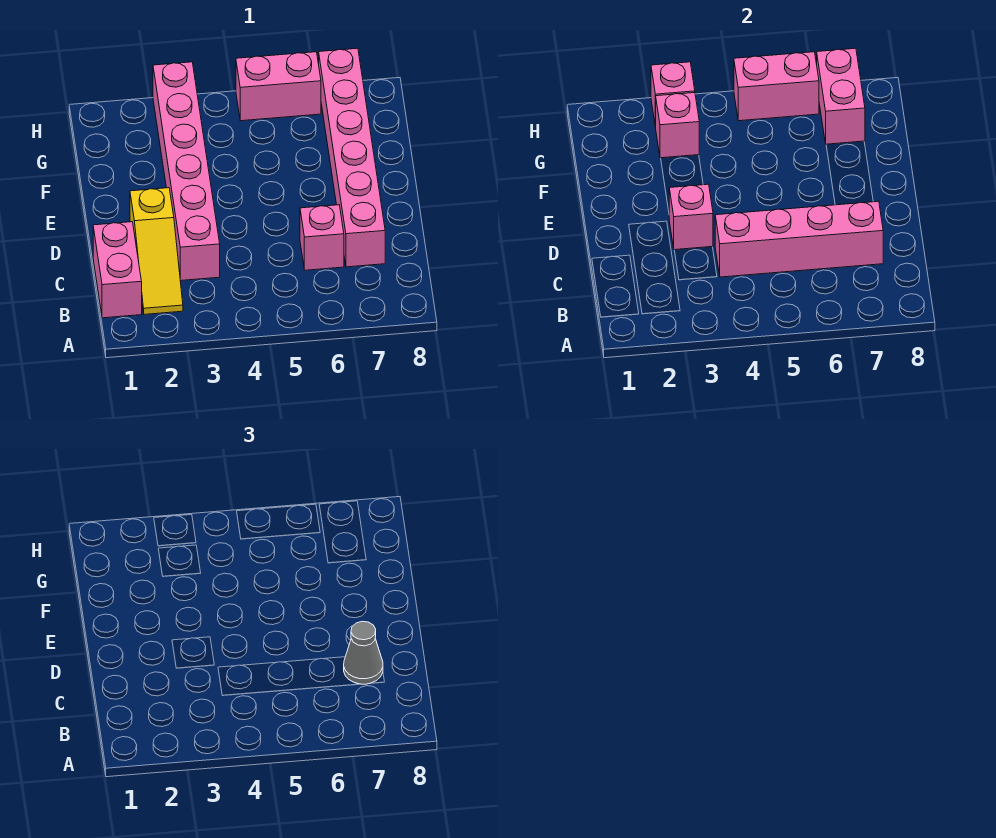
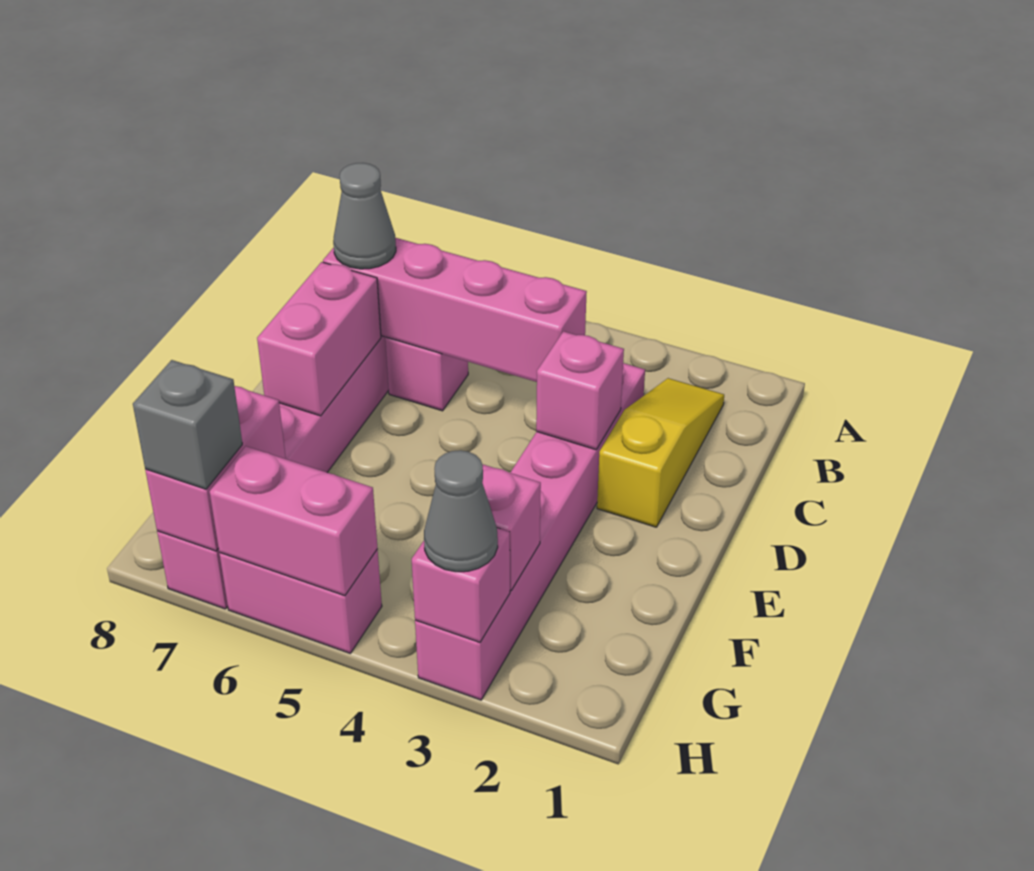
pink 1x2 brick [93,222,142,318] -> pink 1x2 brick moved to [257,262,381,416]
none -> grey 1x1 cone [424,450,498,572]
none -> grey 1x1 brick [133,360,242,489]

